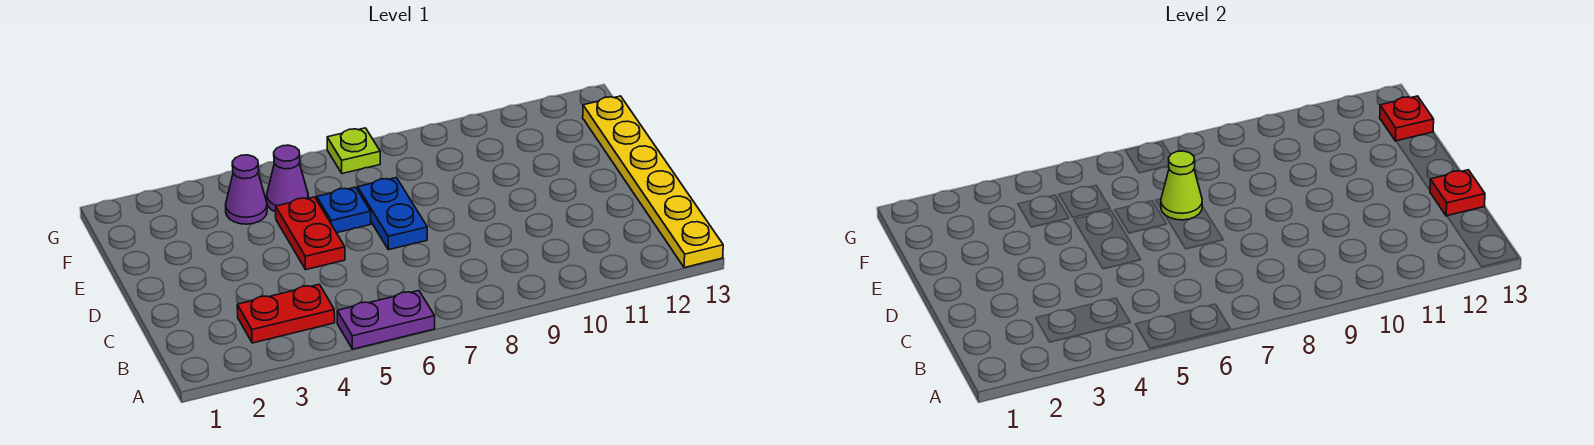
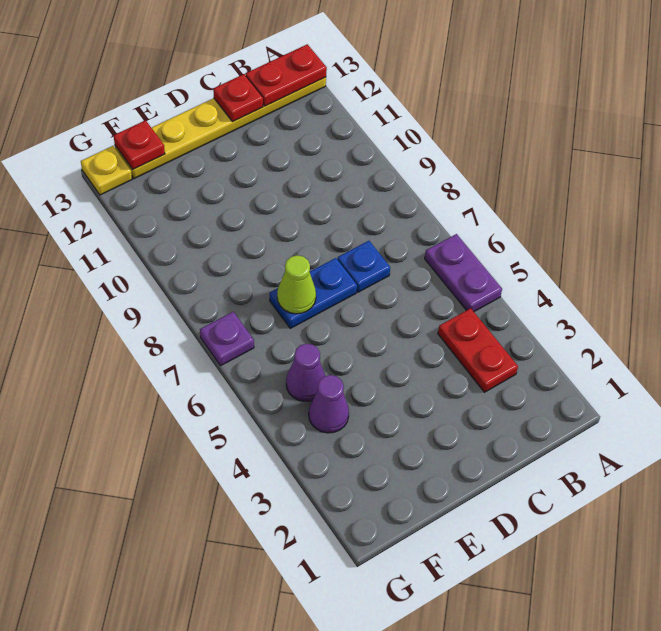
red 1x2 plate [276,197,345,270] -> red 1x2 plate moved to [246,44,327,106]
blue 1x1 plate [317,187,371,233] -> blue 1x1 plate moved to [337,241,390,292]
lime 1x1 plate [327,128,380,174] -> purple 1x1 plate [200,312,254,366]
none -> yellow 1x1 plate [81,146,132,195]

